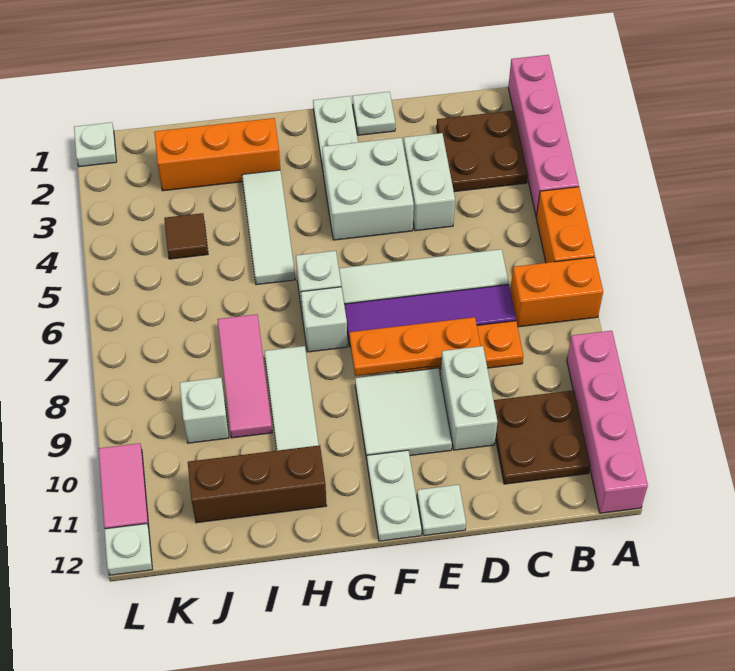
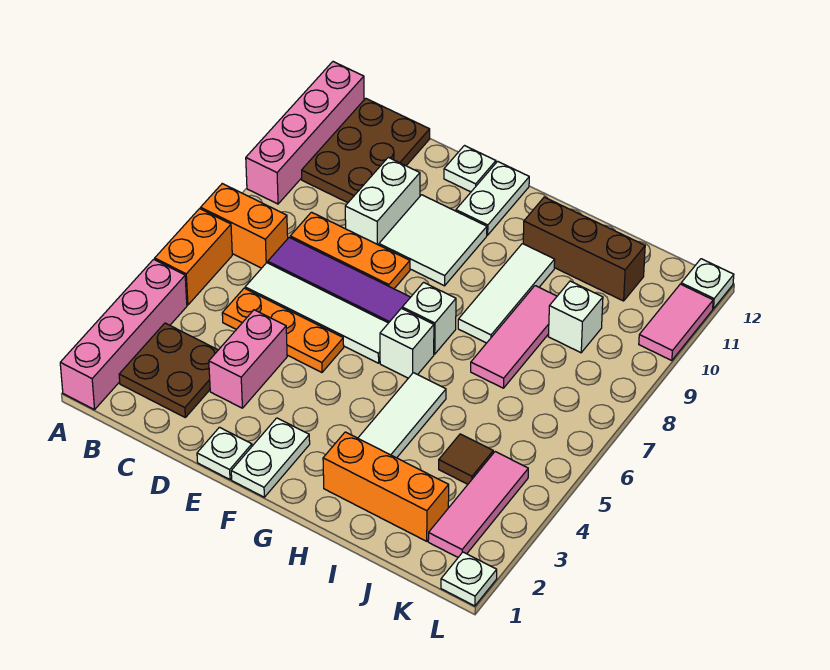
brown 2x2 plate [494,390,590,484] -> brown 2x3 plate [302,98,430,203]
white 1x2 brick [404,133,455,231] -> pink 1x2 brick [209,310,287,408]
orange 1x3 plate [349,317,481,376] -> orange 1x3 plate moved to [222,288,344,372]
white 2x2 brick [322,138,414,240] -> none
none -> pink 1x3 tile [428,452,528,557]

